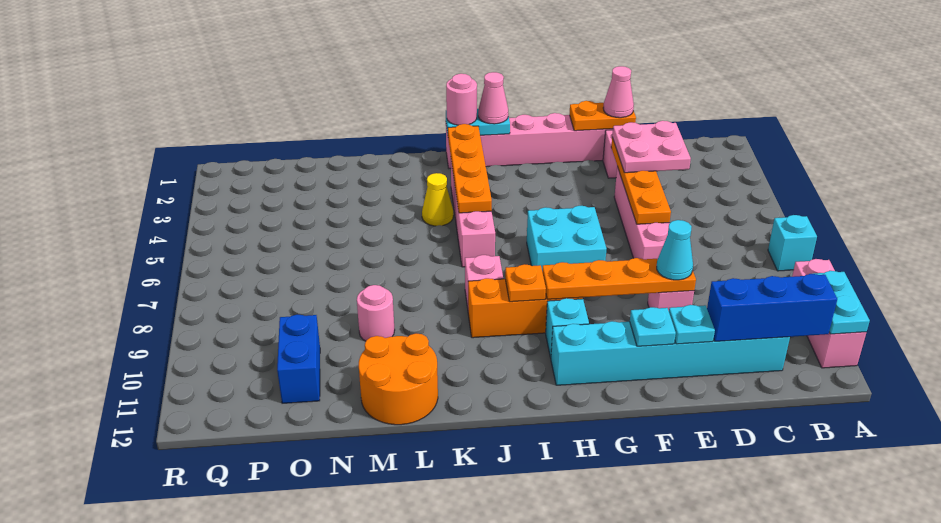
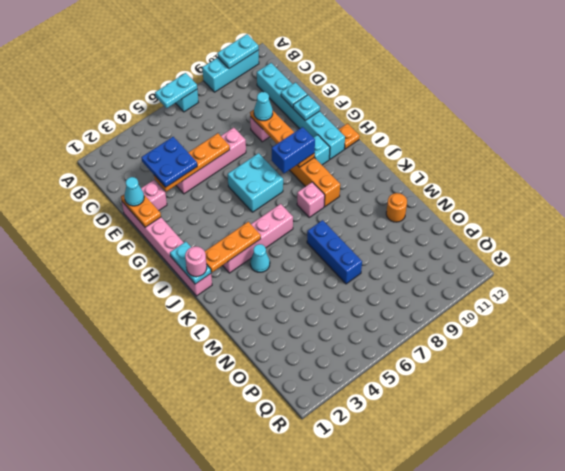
none -> cyan 1x2 plate [155,73,197,108]
pink 1x3 brick [792,259,866,368] -> cyan 1x3 brick [202,50,259,92]
blue 1x3 brick [707,274,837,341] -> blue 1x3 brick moved to [307,220,362,284]
pink 2x2 plate [612,121,691,173] -> blue 2x2 plate [141,137,197,187]
pink 1x1 cone [603,66,634,118] -> cyan 1x1 cone [124,177,144,206]
pink 1x1 cone [478,72,508,124] -> none
orange 1x1 plate [505,264,546,302] -> orange 1x1 plate moved to [338,124,360,149]
orange 1x4 plate [448,124,492,213] -> orange 1x3 plate [205,222,261,272]
yellow 1x1 cone [422,173,453,226] -> cyan 1x1 cone [250,244,270,272]
orange 2x2 round brick [359,333,438,425] -> orange 1x1 round brick [386,193,407,222]
pink 1x1 round brick [357,285,395,341] -> none
blue 1x2 brick [277,314,320,403] -> blue 1x2 brick moved to [272,127,315,173]

